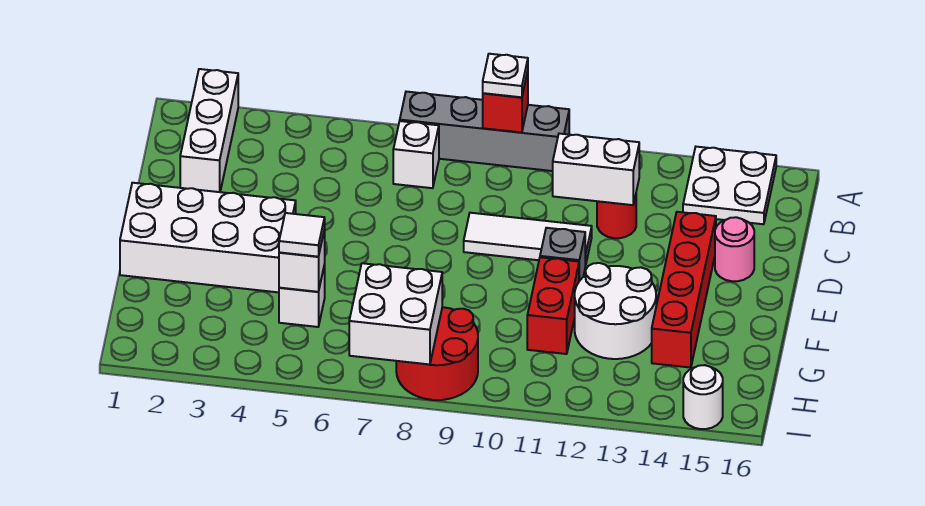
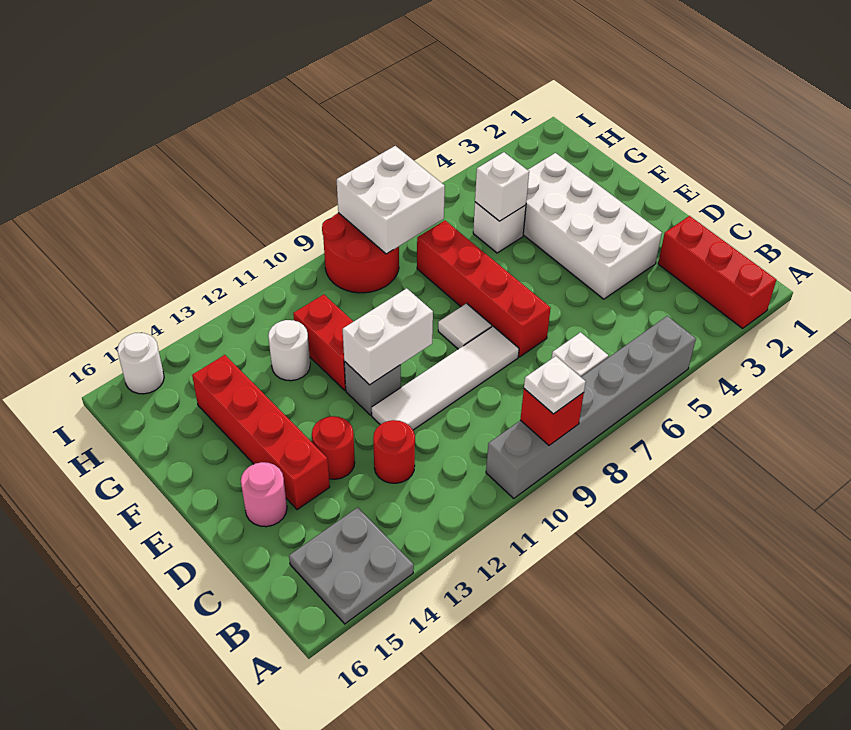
white 1x3 brick [180,69,238,192] -> red 1x3 brick [658,216,776,329]
grey 1x4 brick [400,92,569,171] -> grey 1x6 brick [486,316,696,498]
white 2x2 plate [683,147,776,224] -> grey 2x2 plate [289,507,414,624]
white 1x2 brick [553,134,639,205] -> white 1x2 brick moved to [343,288,433,385]
none -> red 1x4 brick [417,221,551,357]
white 1x3 tile [464,213,592,265] -> white 1x4 tile [372,326,519,430]
none -> red 1x1 round brick [312,416,355,479]
white 2x4 brick [120,183,296,292] -> white 2x4 brick turned to [523,153,662,299]
white 2x2 round brick [575,263,656,359] -> white 1x1 round brick [268,320,310,381]
white 1x1 tile [279,213,325,257] -> white 1x1 tile moved to [438,303,492,349]

